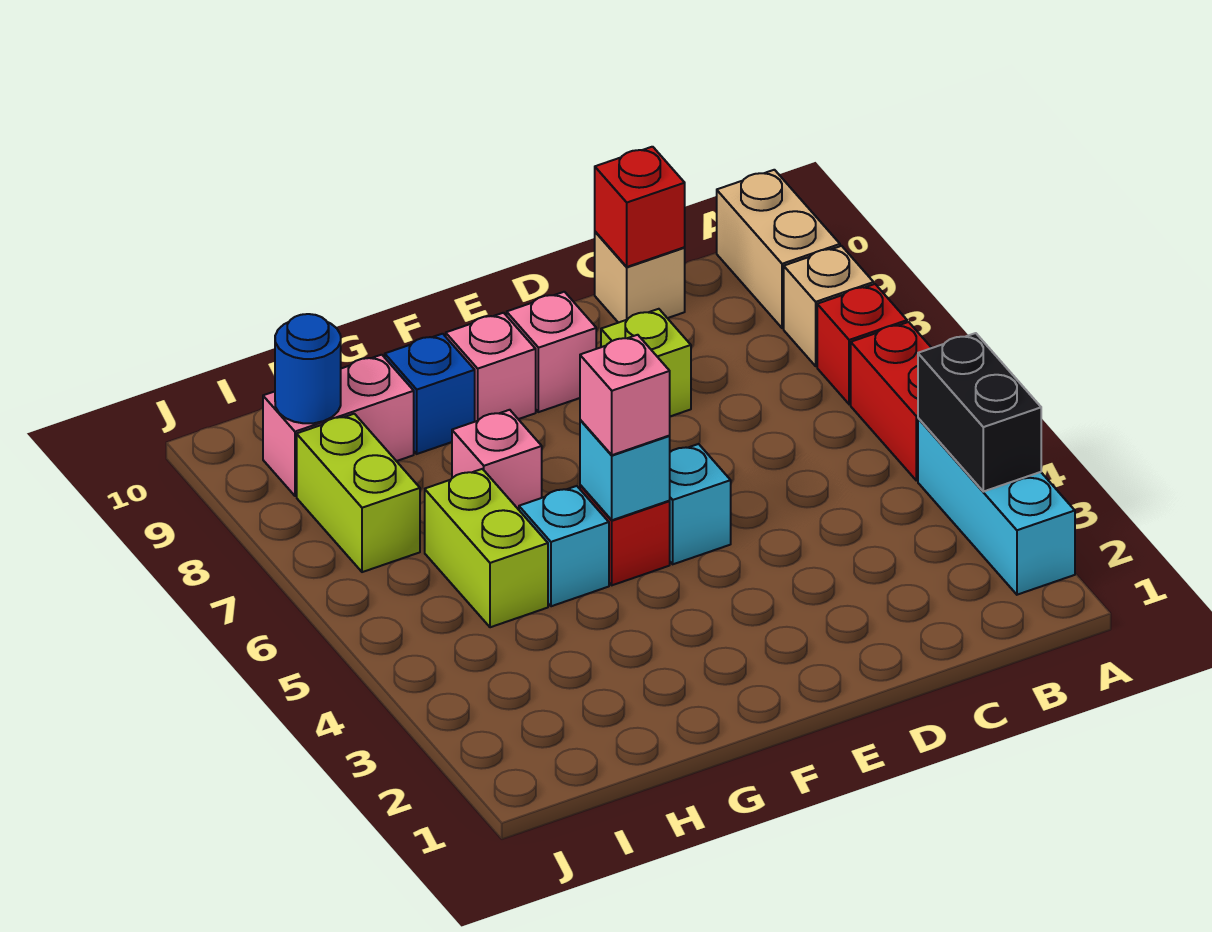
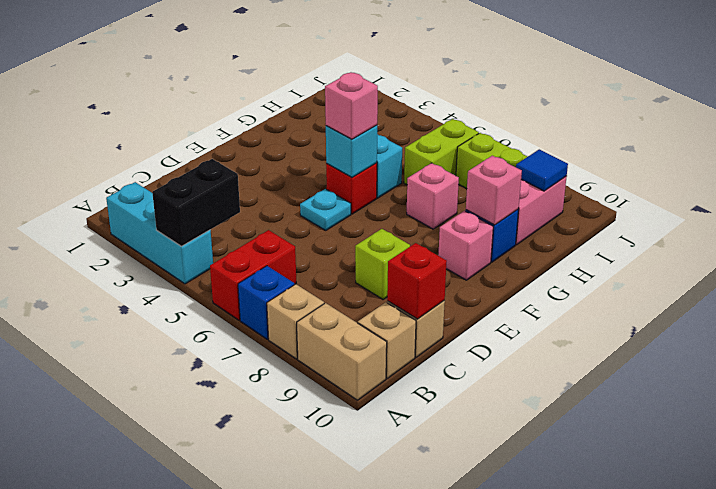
black 1x2 brick [918,333,1041,492] -> black 1x2 brick turned to [152,159,240,247]
red 1x2 brick [851,322,931,480] -> red 1x2 brick turned to [210,230,296,320]
red 1x1 brick [817,284,907,404] -> blue 1x1 brick [238,266,294,339]
none -> tan 1x1 brick [358,302,416,378]
cyan 1x1 brick [670,444,731,564] -> cyan 1x1 plate [300,189,351,230]
pink 1x1 brick [507,292,596,412] -> pink 1x1 brick moved to [466,156,522,225]
lime 1x2 brick [425,469,548,627] -> lime 1x2 brick turned to [404,119,479,185]
blue 1x1 round brick [275,314,341,423] -> blue 1x1 tile [516,149,568,191]

